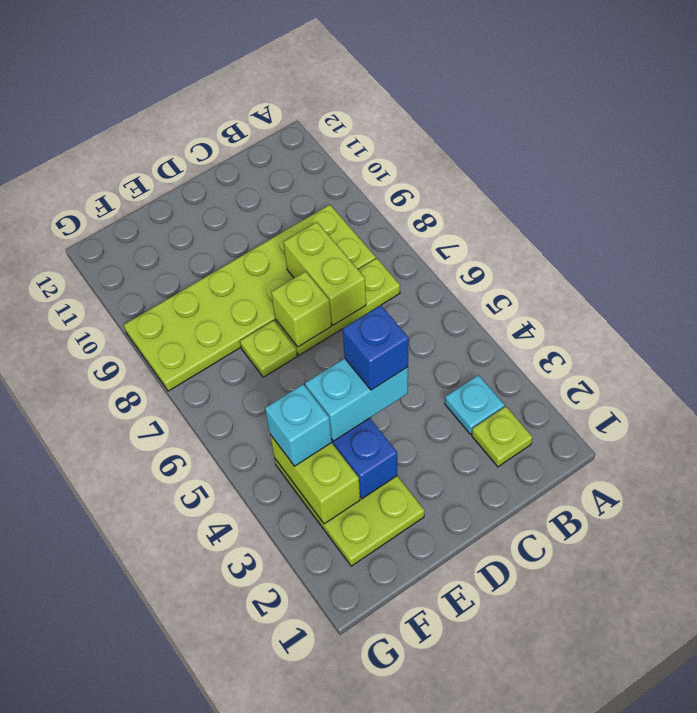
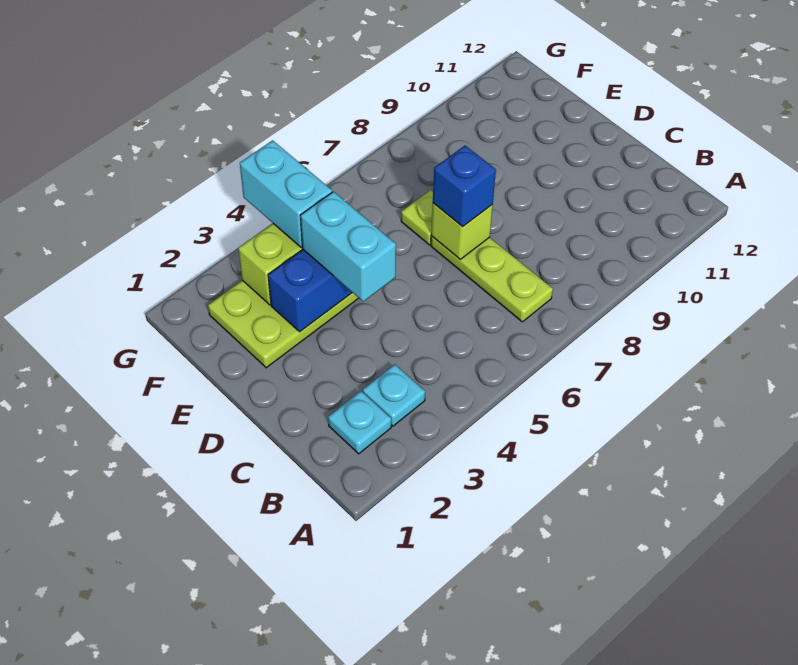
lime 1x1 plate [472,407,533,467] -> cyan 1x1 plate [328,391,391,454]
lime 2x6 plate [124,205,376,391] -> none
lime 1x2 brick [283,222,366,325] -> none
blue 1x1 brick [343,305,409,390] -> blue 1x1 brick moved to [433,146,496,227]
cyan 1x1 brick [265,384,332,466] -> cyan 1x2 brick [240,140,332,248]

